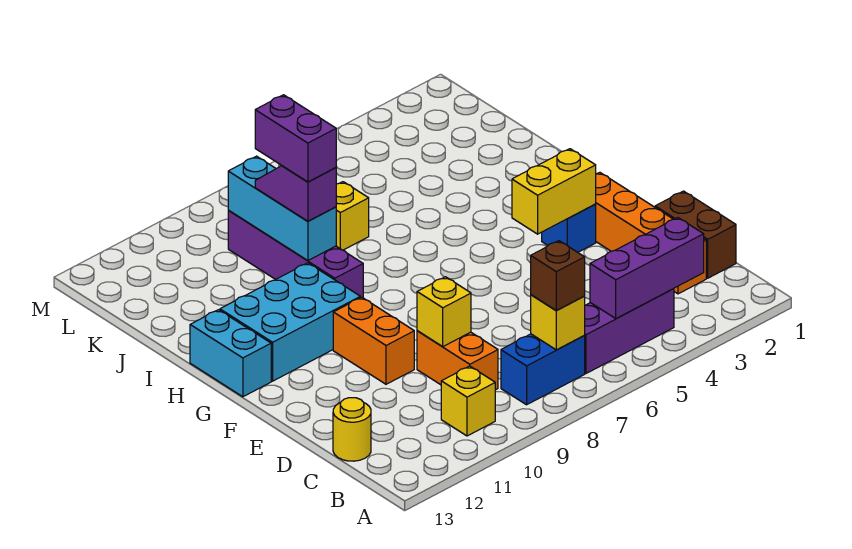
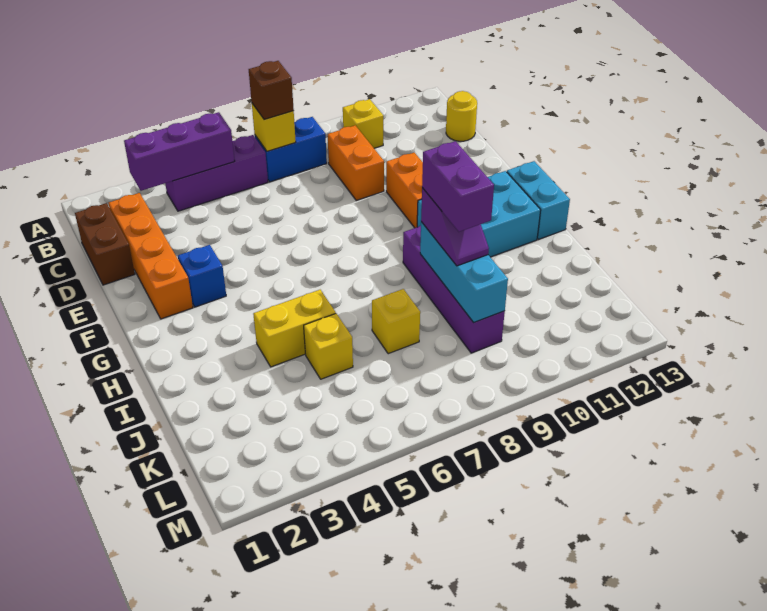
yellow 1x1 brick [417,277,471,347] -> yellow 1x1 brick moved to [304,314,353,379]
yellow 1x2 brick [512,149,596,234] -> yellow 1x2 brick moved to [253,290,336,367]

